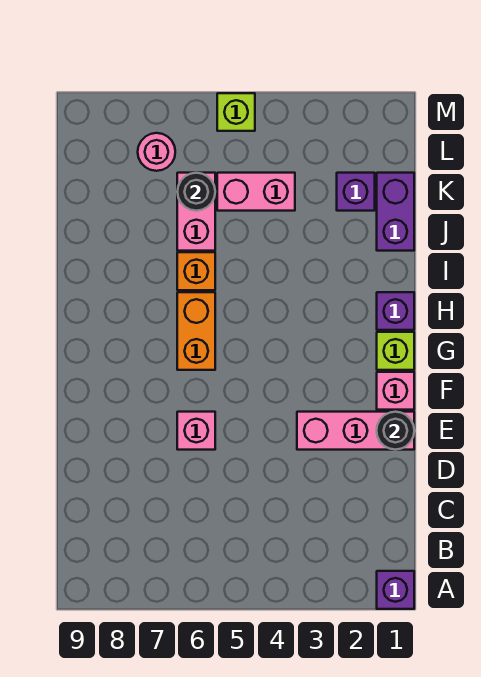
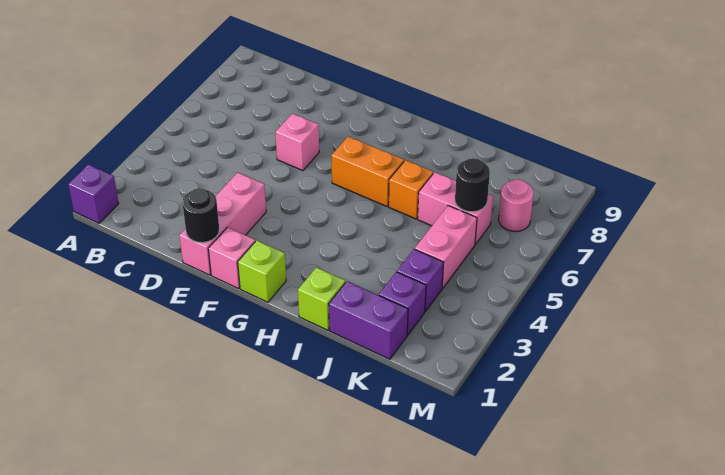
purple 1x1 brick [377,292,414,330] -> purple 1x1 brick moved to [397,249,444,311]
lime 1x1 brick [217,93,255,131] -> lime 1x1 brick moved to [298,267,345,330]

